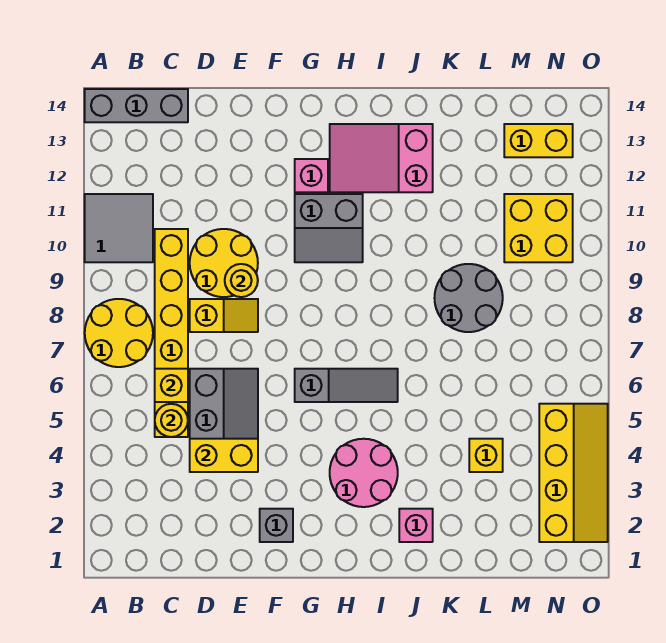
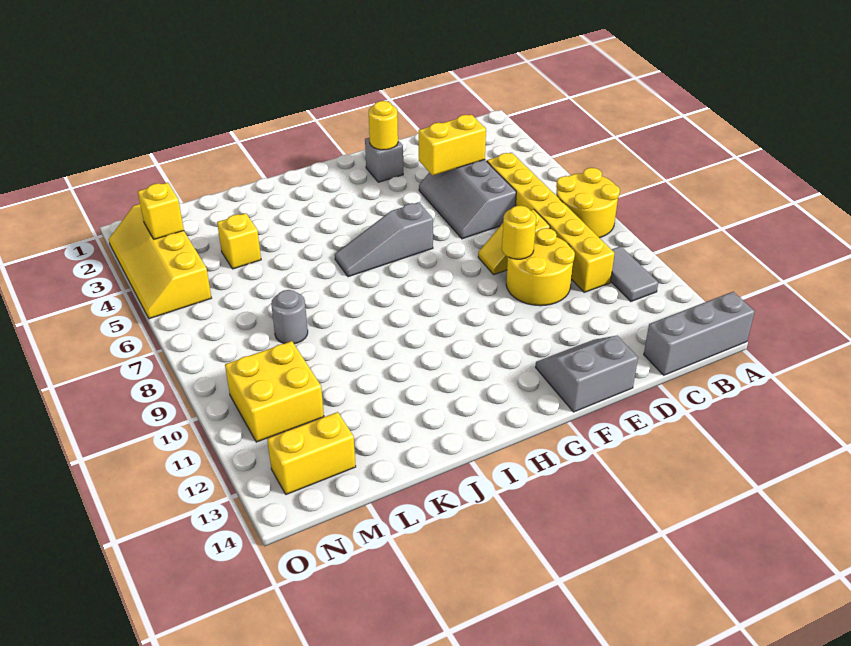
grey 2x2 tile [85,194,153,262] -> grey 1x2 tile [611,246,658,301]
yellow 1x1 round brick [155,404,188,437] -> yellow 1x1 round brick moved to [369,101,398,150]
yellow 1x1 brick [155,369,188,402] -> yellow 1x1 brick moved to [138,183,184,239]
grey 2x2 slope [295,194,363,262] -> grey 2x2 slope moved to [536,336,638,412]
pink 1x1 brick [295,159,328,192] -> none
pink 2x2 round brick [330,439,398,507] -> none
pink 2x3 slope [330,124,433,192] -> none
pink 1x1 brick [399,509,433,542] -> none
grey 2x2 round brick [435,264,503,332] -> grey 1x1 round brick [271,290,308,344]

